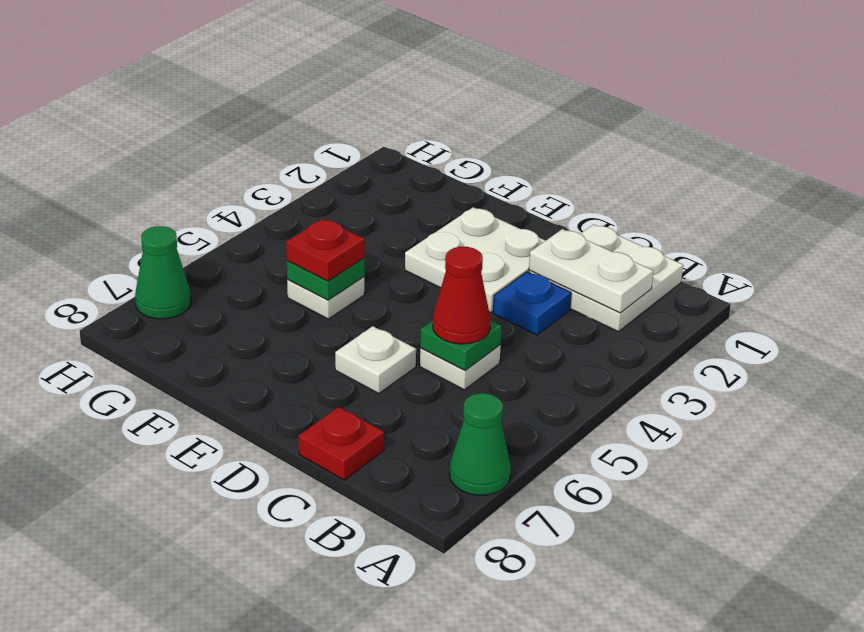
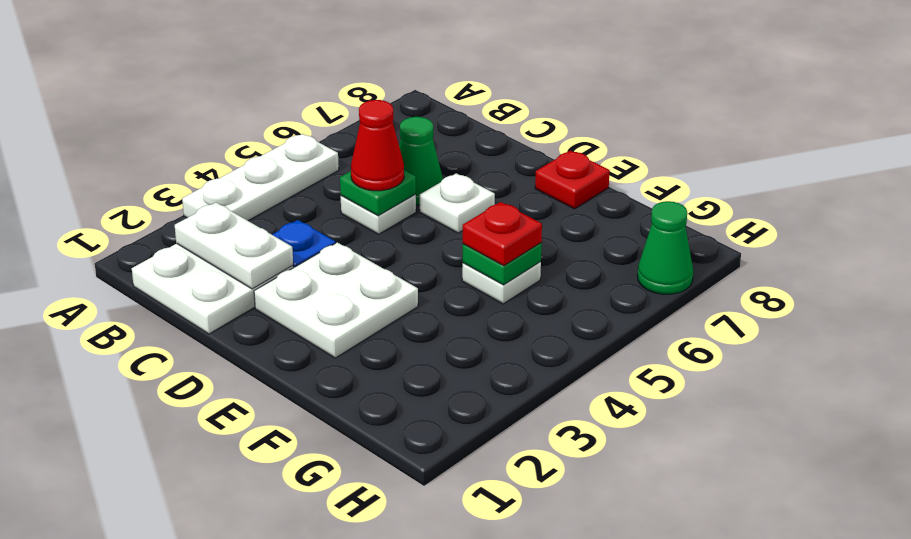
none -> white 1x3 plate [182,134,339,221]
green 1x1 cone [450,393,511,495] -> green 1x1 cone moved to [399,117,443,205]
red 1x1 plate [299,407,384,480] -> red 1x1 plate moved to [535,151,610,209]

